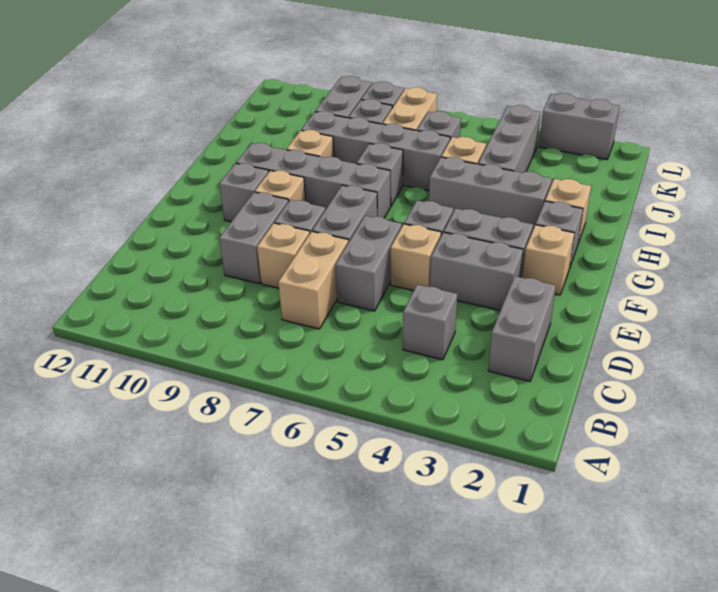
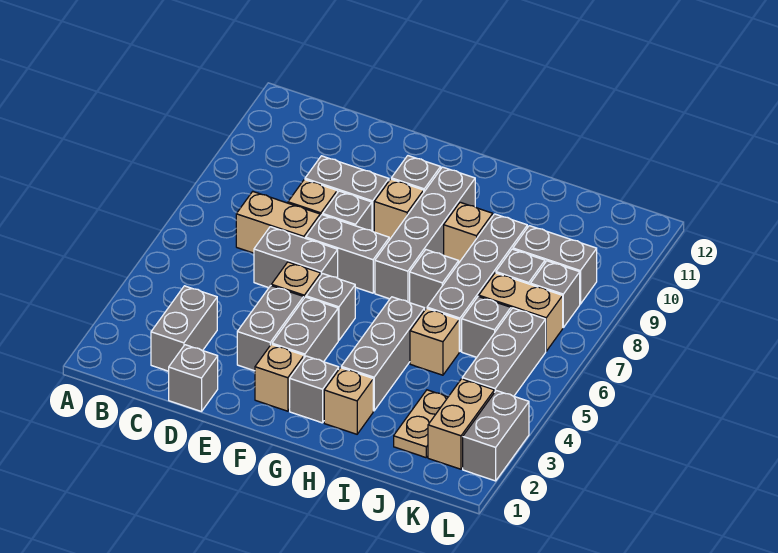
grey 1x2 brick [488,276,556,381] -> grey 1x2 brick turned to [151,286,217,371]
grey 1x1 brick [403,285,457,360] -> grey 1x1 brick moved to [169,345,218,412]
grey 1x3 brick [478,105,541,173] -> grey 1x3 brick turned to [462,308,546,396]
none -> tan 1x2 plate [394,390,448,458]
none -> tan 1x2 brick [428,379,494,469]

